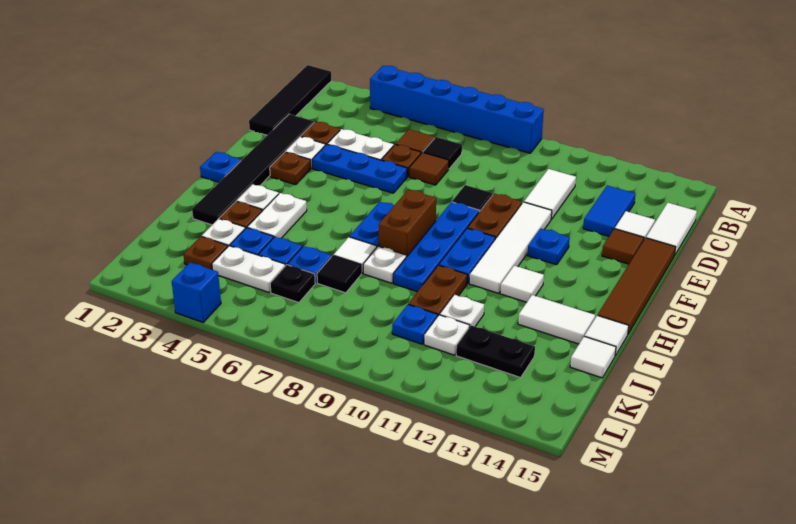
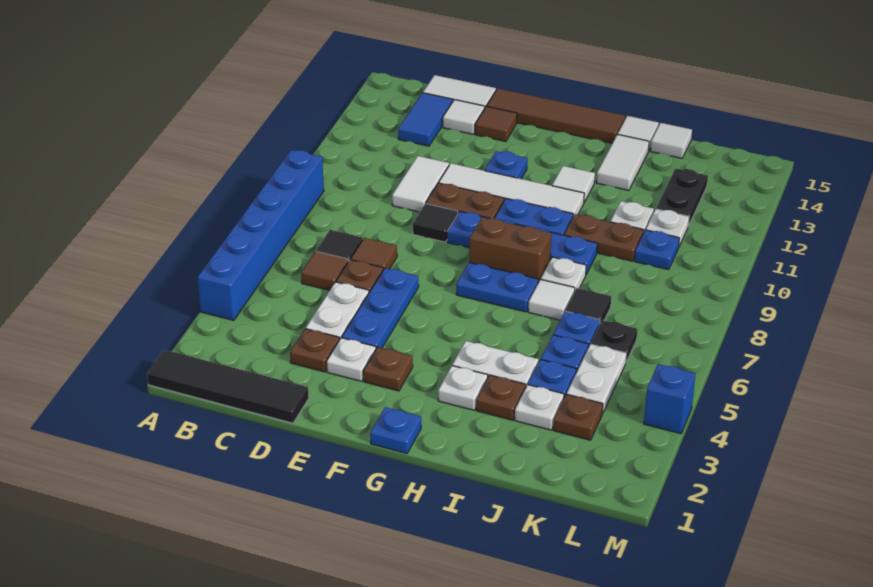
white 1x2 tile [524,169,576,219] -> white 1x2 tile turned to [392,156,449,212]
blue 1x2 tile [583,185,635,236] -> blue 1x2 tile turned to [398,93,453,146]
black 1x6 tile [192,114,314,225] -> none

